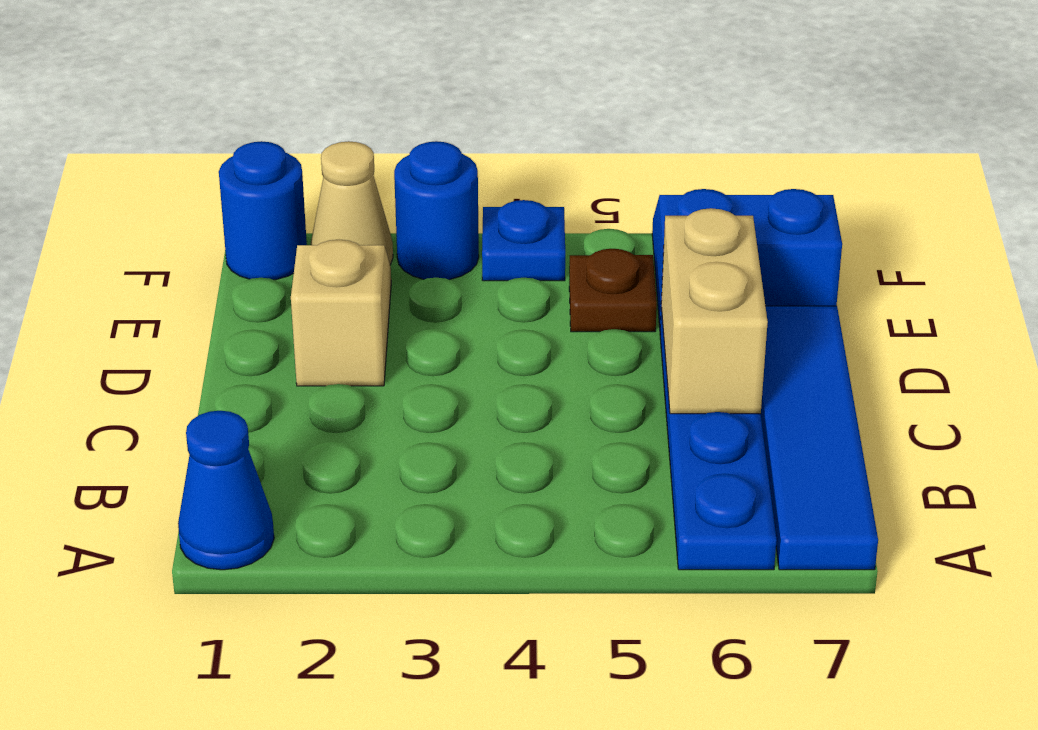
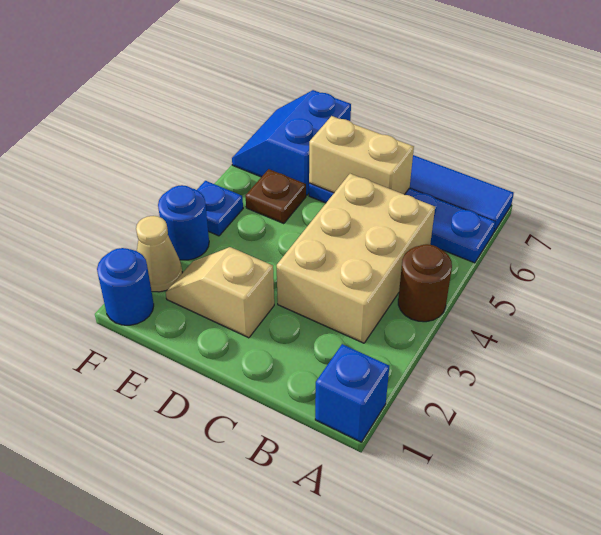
blue 1x1 cone [178,411,274,570] -> blue 1x1 brick [315,344,389,442]
none -> brown 1x1 round brick [398,244,452,322]
none -> tan 2x3 brick [277,174,435,343]

